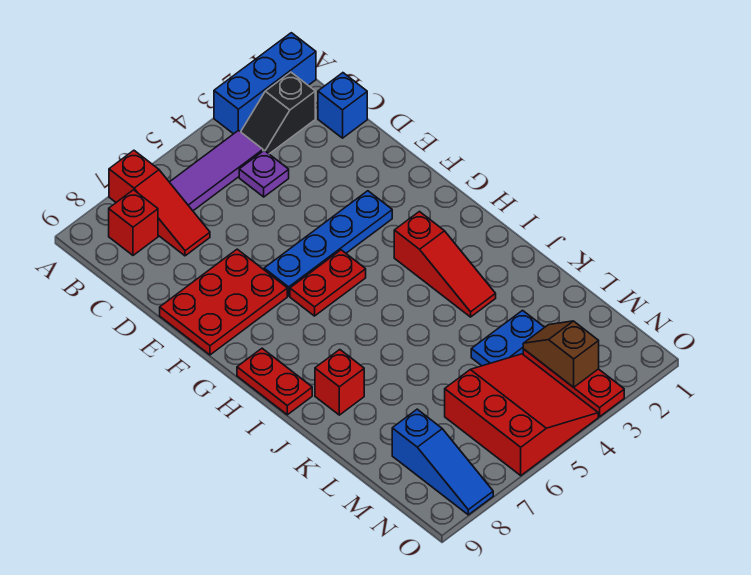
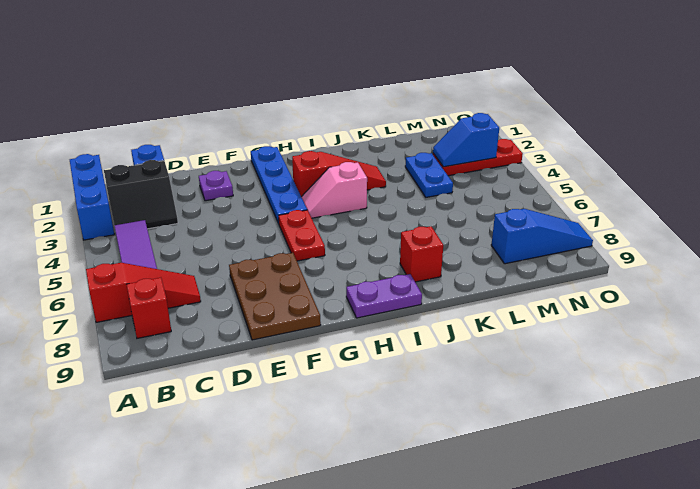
black 1x2 slope [241,72,315,154] -> black 2x2 slope [104,160,178,229]
purple 1x1 plate [239,151,289,197] -> purple 1x1 plate moved to [199,171,233,201]
red 2x3 plate [160,249,287,355] -> brown 2x3 plate [229,253,321,340]
blue 1x4 plate [264,191,392,296] -> blue 1x4 plate moved to [251,146,307,224]
none -> pink 1x2 slope [302,162,367,218]
red 1x2 plate [237,348,312,415] -> purple 1x2 plate [346,274,422,318]
brown 1x2 slope [523,321,599,387] -> blue 1x2 slope [433,113,499,167]
red 3x3 slope [445,354,598,476] -> none

